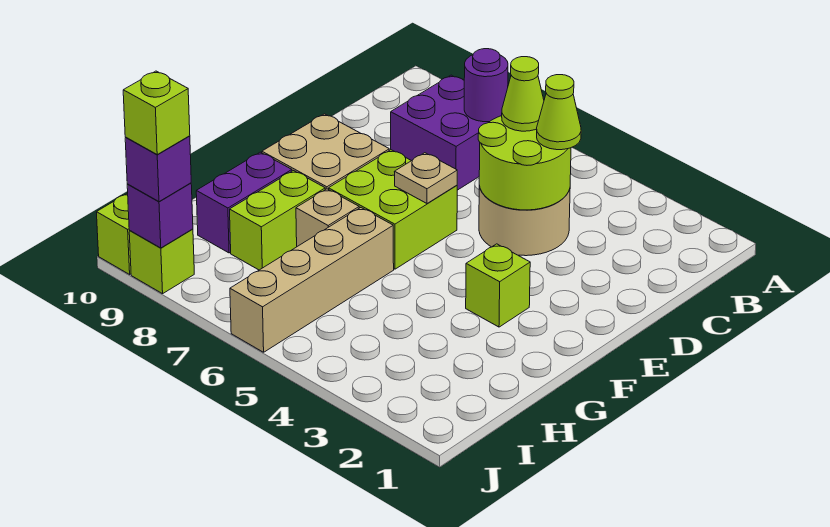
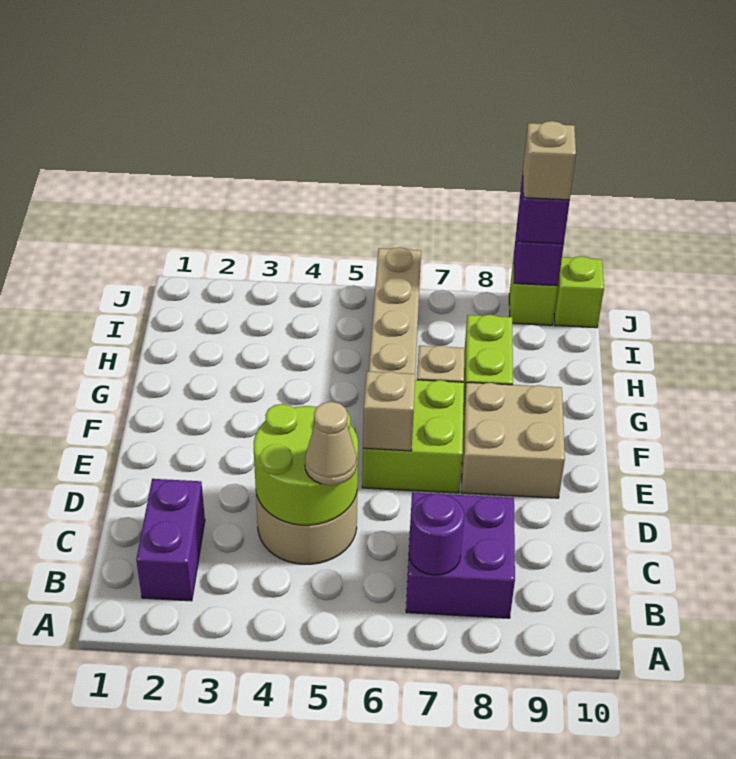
lime 1x1 cone [537,75,581,150] -> none
lime 1x1 cone [502,57,544,131] -> tan 1x1 cone [305,402,357,485]
tan 1x1 plate [394,153,457,203] -> tan 1x1 brick [363,371,415,451]
lime 1x1 brick [466,244,530,327] -> none
purple 1x2 brick [196,152,292,253] -> purple 1x2 brick moved to [136,479,205,601]
lime 1x1 brick [123,71,190,154] -> tan 1x1 brick [523,121,576,200]

